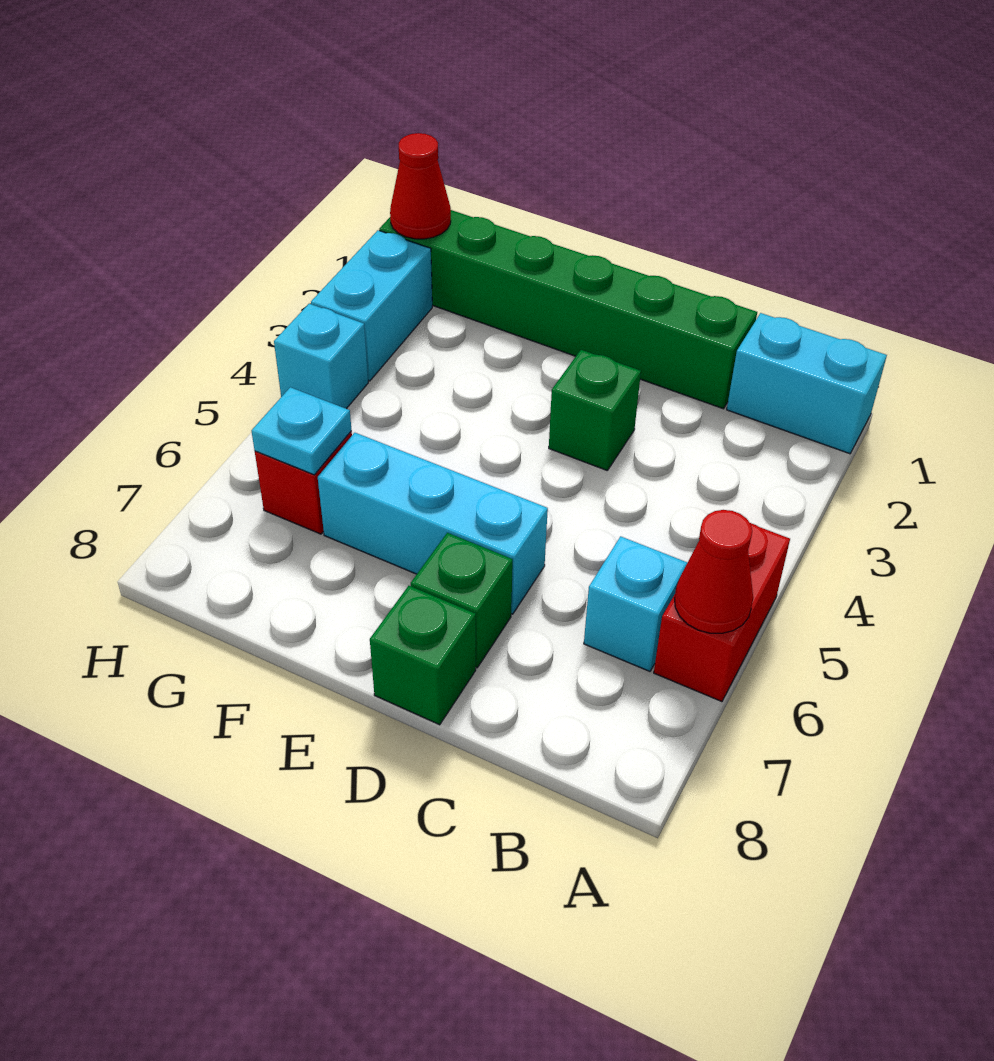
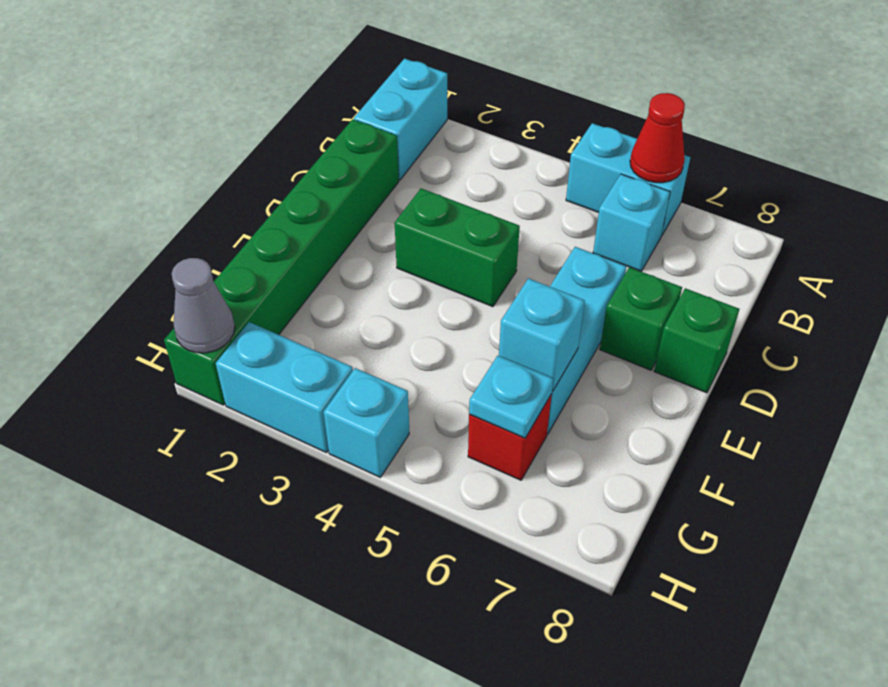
red 1x2 brick [654,523,790,702] -> cyan 1x2 brick [566,123,690,236]
green 1x1 brick [549,350,641,471] -> green 1x2 brick [395,188,520,307]
none -> cyan 1x1 brick [499,278,585,391]
red 1x1 cone [390,133,451,239] -> grey 1x1 cone [172,258,235,353]

